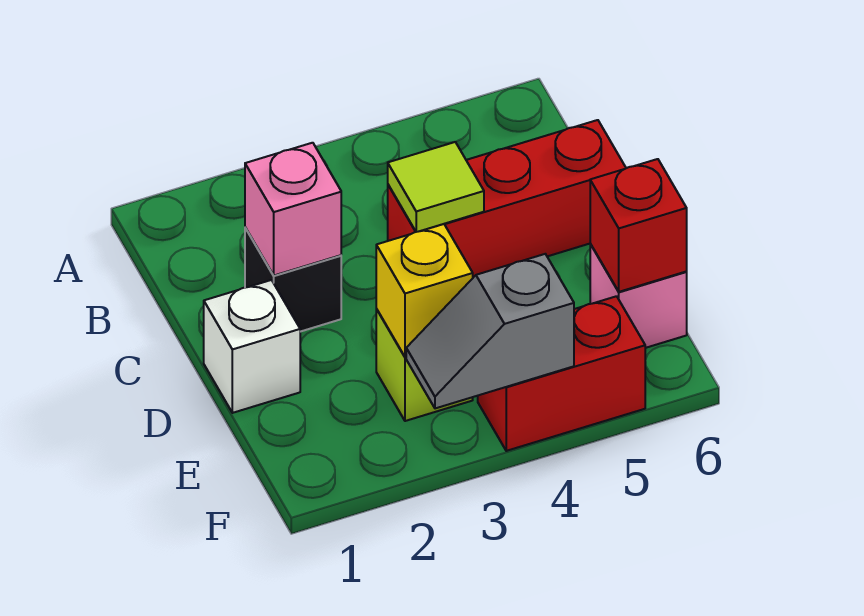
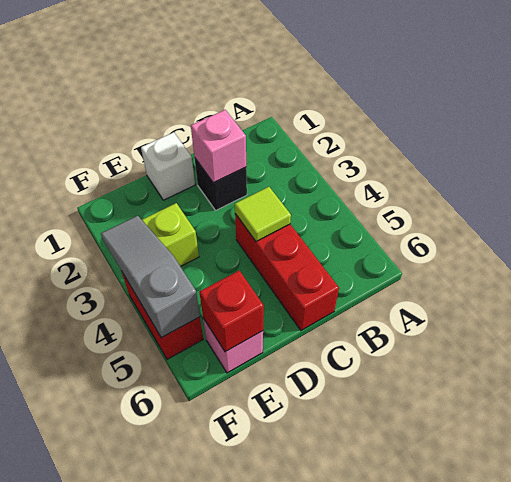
yellow 1x1 brick [376,224,473,357] -> none
grey 1x2 slope [406,254,574,408] -> grey 1x3 slope [101,216,200,338]

